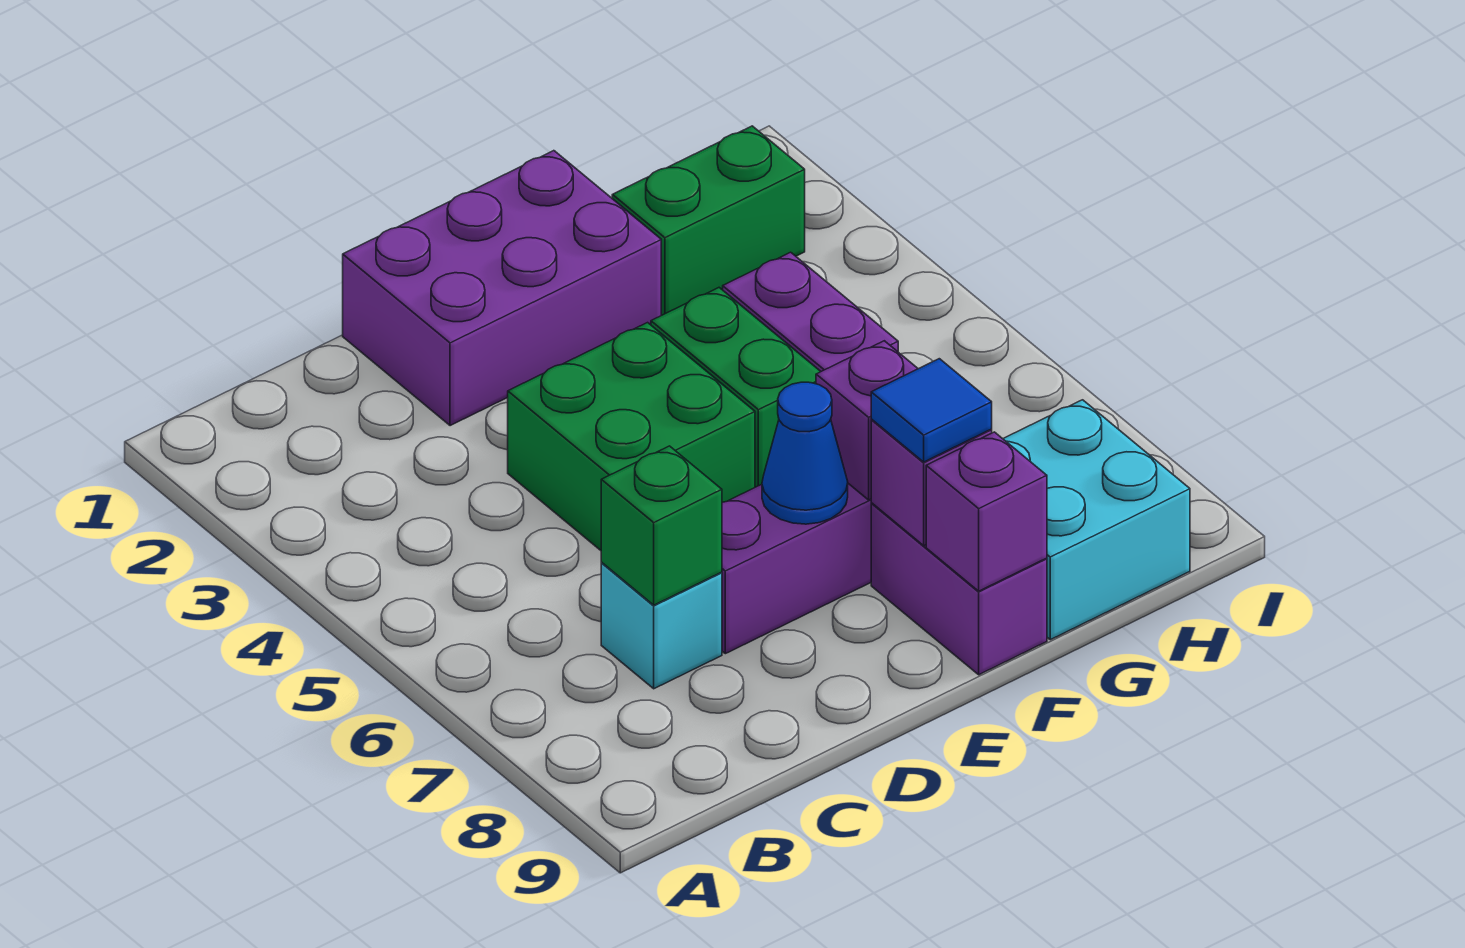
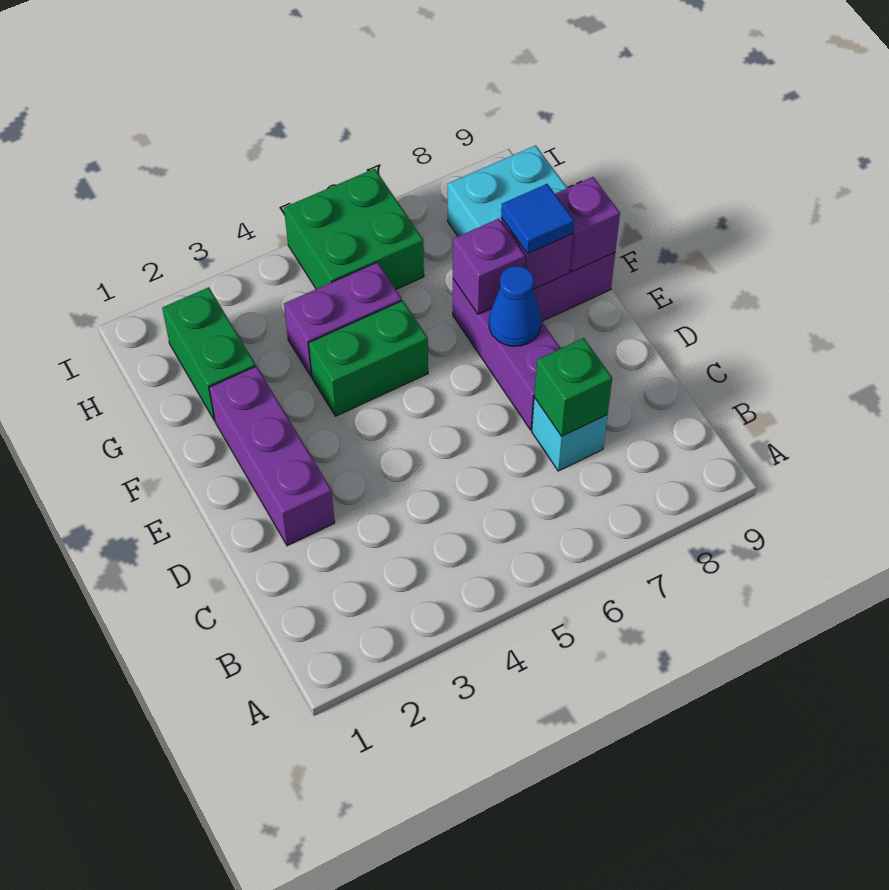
purple 2x3 brick [343,151,661,426] -> purple 1x3 brick [209,366,335,546]
green 2x2 brick [508,323,755,550] -> green 2x2 brick moved to [284,169,424,289]

